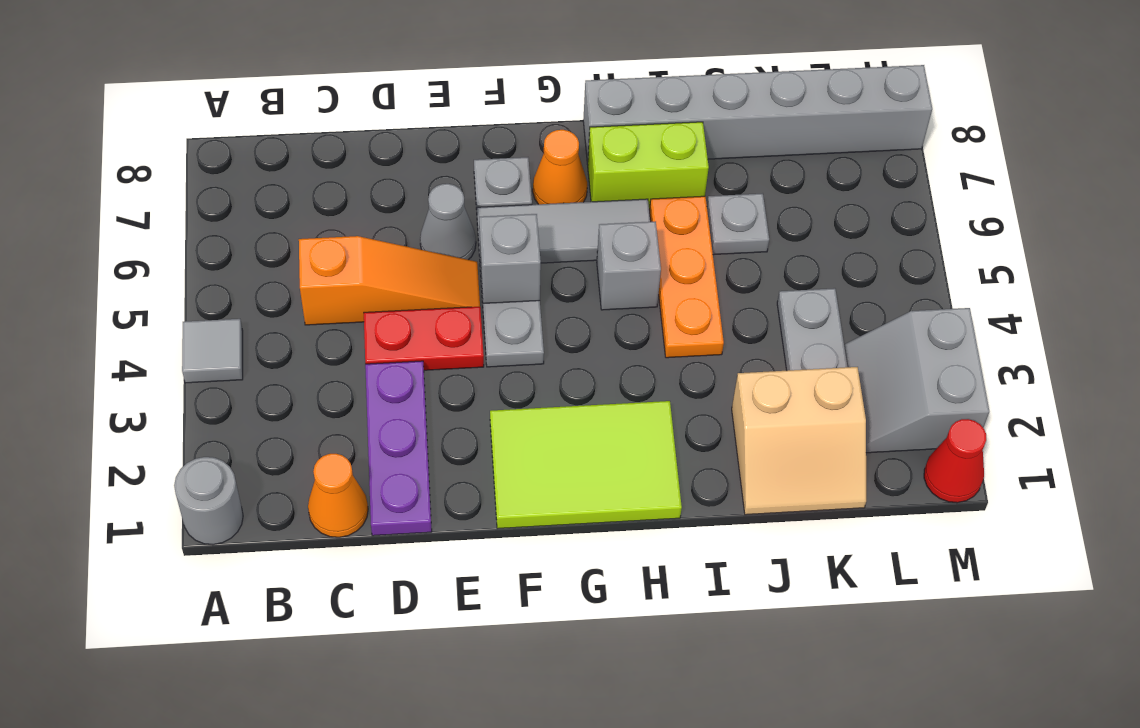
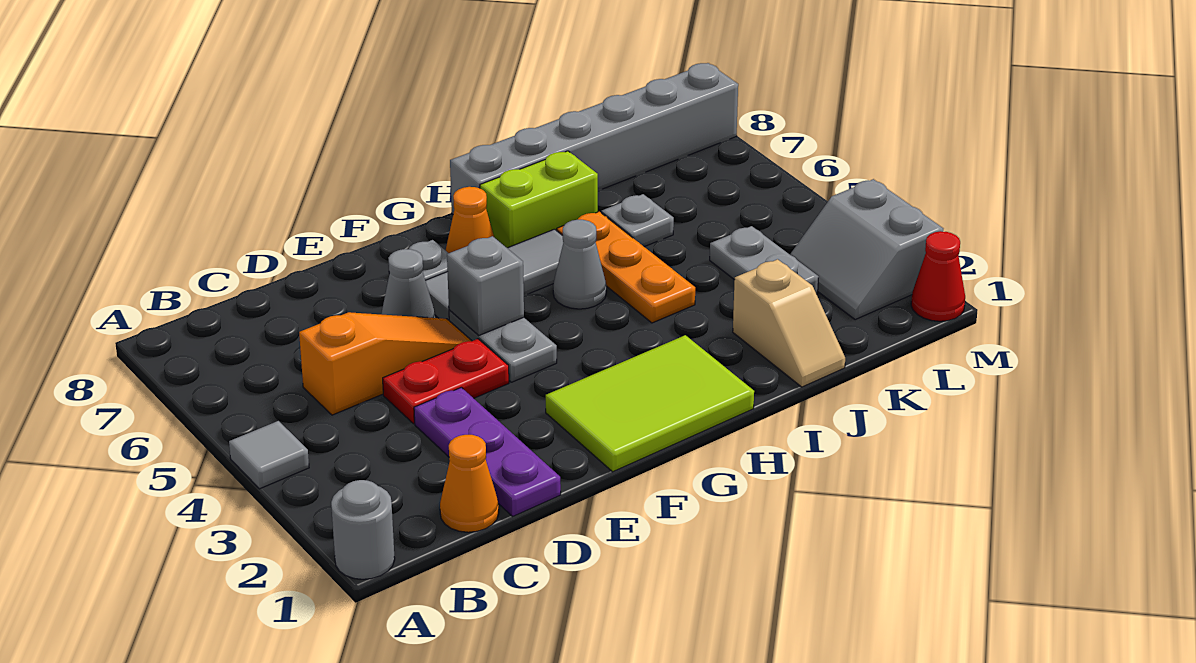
grey 1x1 brick [597,221,661,310] -> grey 1x1 cone [553,220,606,309]
tan 2x2 slope [732,367,866,515] -> tan 1x2 slope [733,259,845,387]

